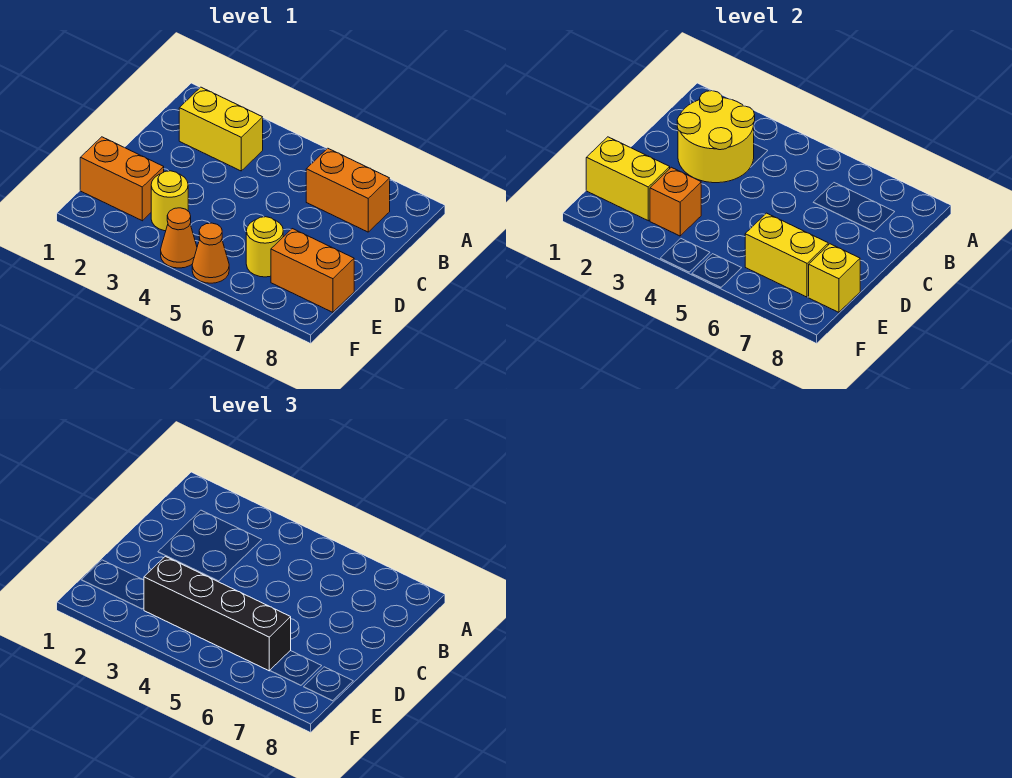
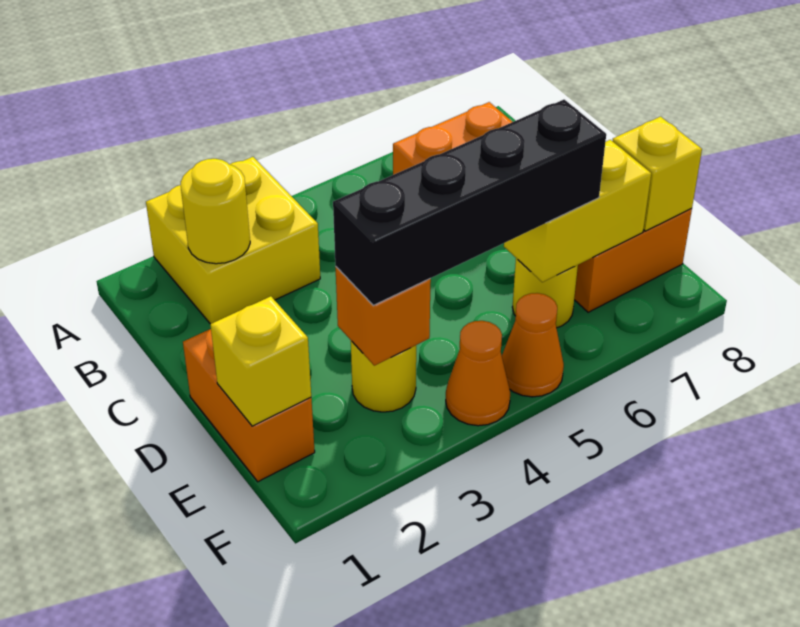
yellow 1x2 brick [179,87,263,171] -> yellow 2x2 brick [146,157,320,324]
yellow 2x2 round brick [677,91,755,183] -> yellow 1x1 round brick [181,159,250,264]
orange 1x2 brick [80,137,164,221] -> orange 1x2 brick turned to [183,329,315,482]
yellow 1x2 brick [586,137,670,221] -> yellow 1x1 brick [210,296,311,426]

